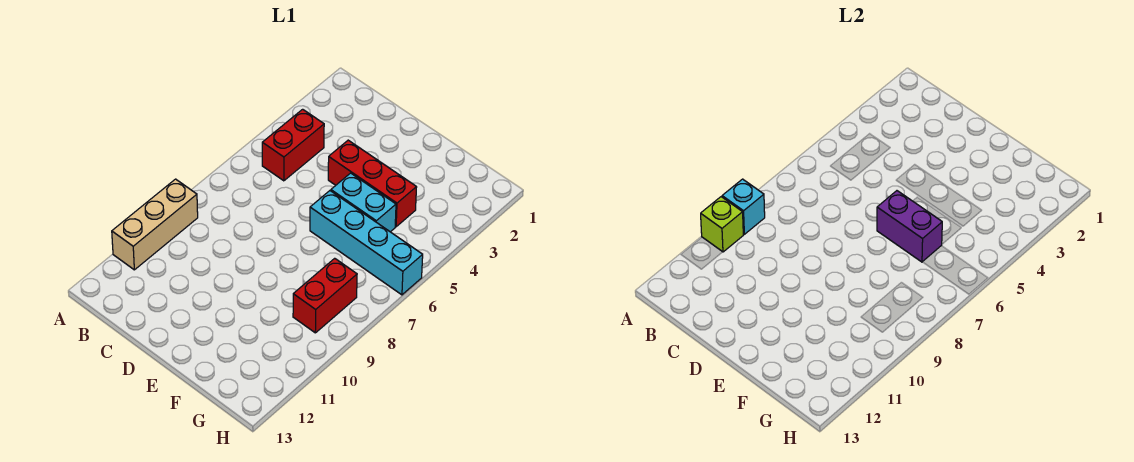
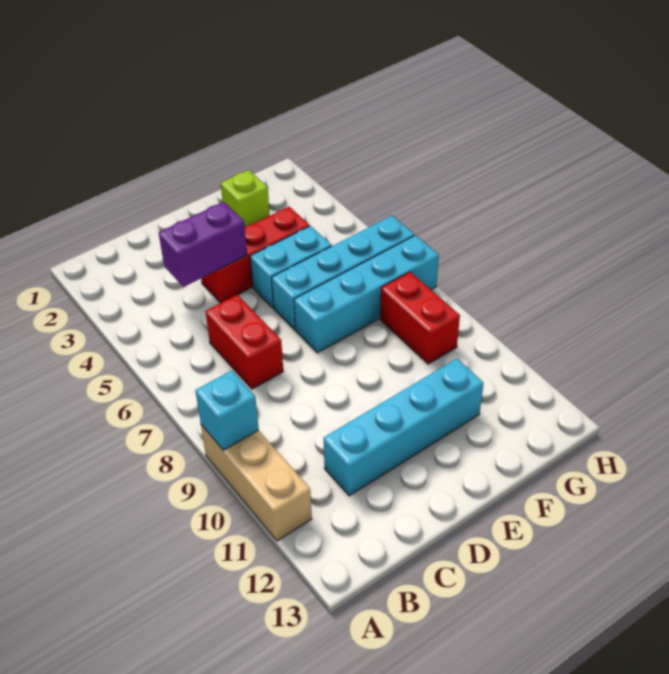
lime 1x1 brick [701,197,743,252] -> lime 1x1 brick moved to [220,170,270,227]
red 1x2 brick [262,109,324,181] -> red 1x2 brick moved to [205,295,283,389]
none -> cyan 1x4 brick [324,359,484,496]
purple 1x2 brick [877,191,942,262] -> purple 1x2 brick moved to [159,202,247,287]
none -> cyan 1x4 brick [294,235,439,353]

